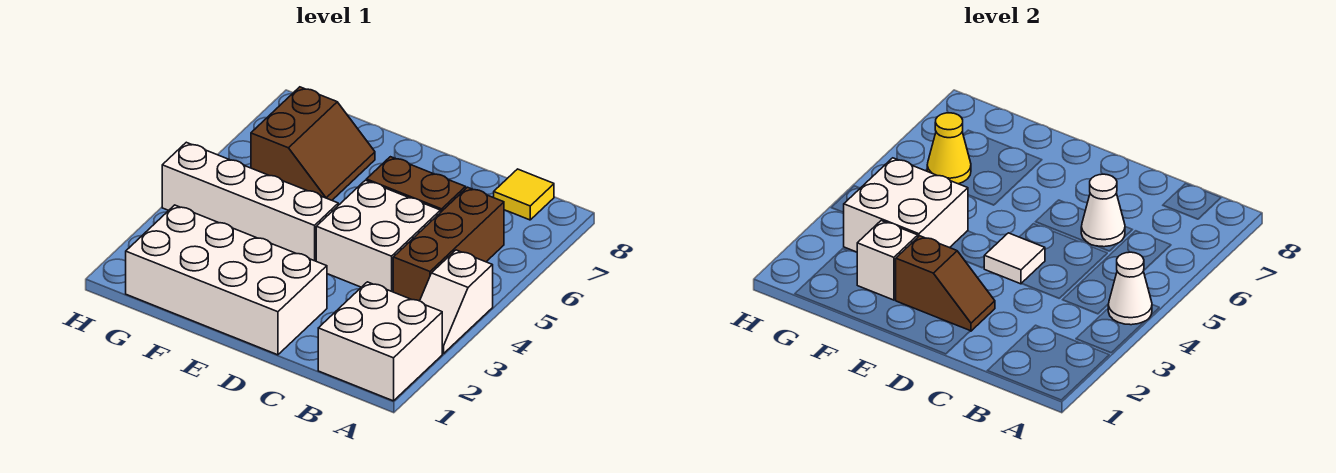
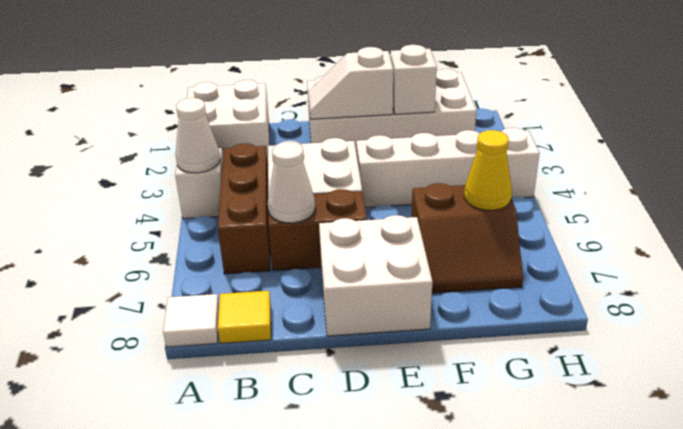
brown 1x2 slope [896,236,995,331] -> white 1x2 slope [308,47,393,119]
white 1x1 tile [984,233,1045,284] -> white 1x1 tile moved to [163,294,219,347]
white 2x2 brick [843,158,968,252] -> white 2x2 brick moved to [319,215,432,336]
brown 2x2 slope [251,87,375,200] -> brown 2x2 slope turned to [412,183,523,293]

